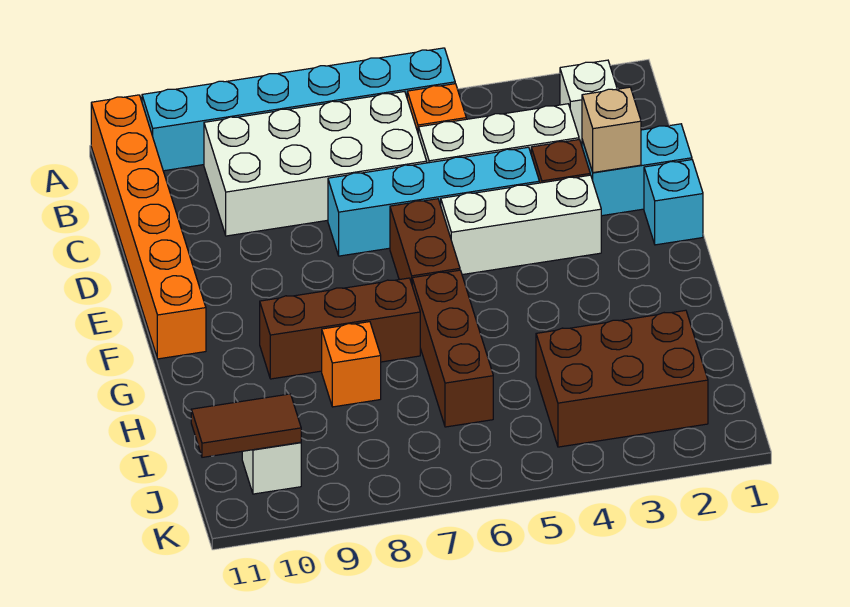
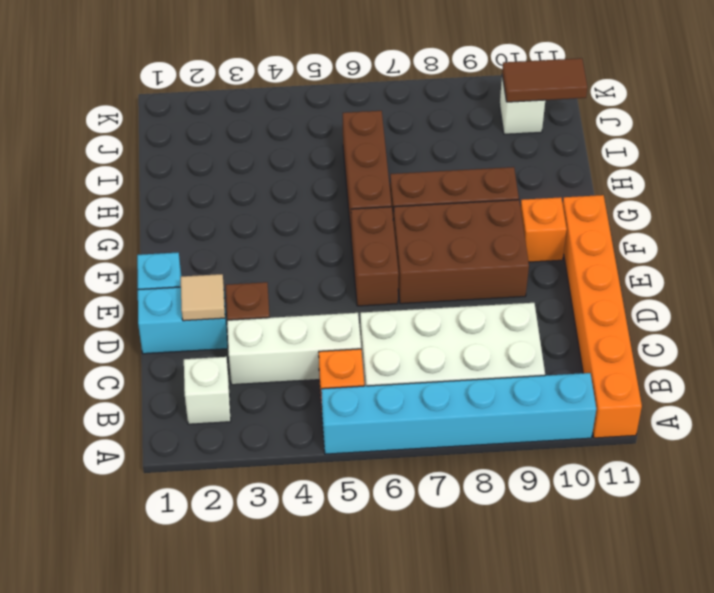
tan 1x1 brick [582,87,641,173] -> tan 1x1 tile [181,274,225,321]
cyan 1x4 brick [328,147,539,256] -> none
white 1x3 brick [441,175,601,275] -> none
orange 1x1 brick [322,322,381,407] -> orange 1x1 brick moved to [520,197,567,262]
brown 2x3 brick [536,310,708,447] -> brown 2x3 brick moved to [393,200,529,304]

